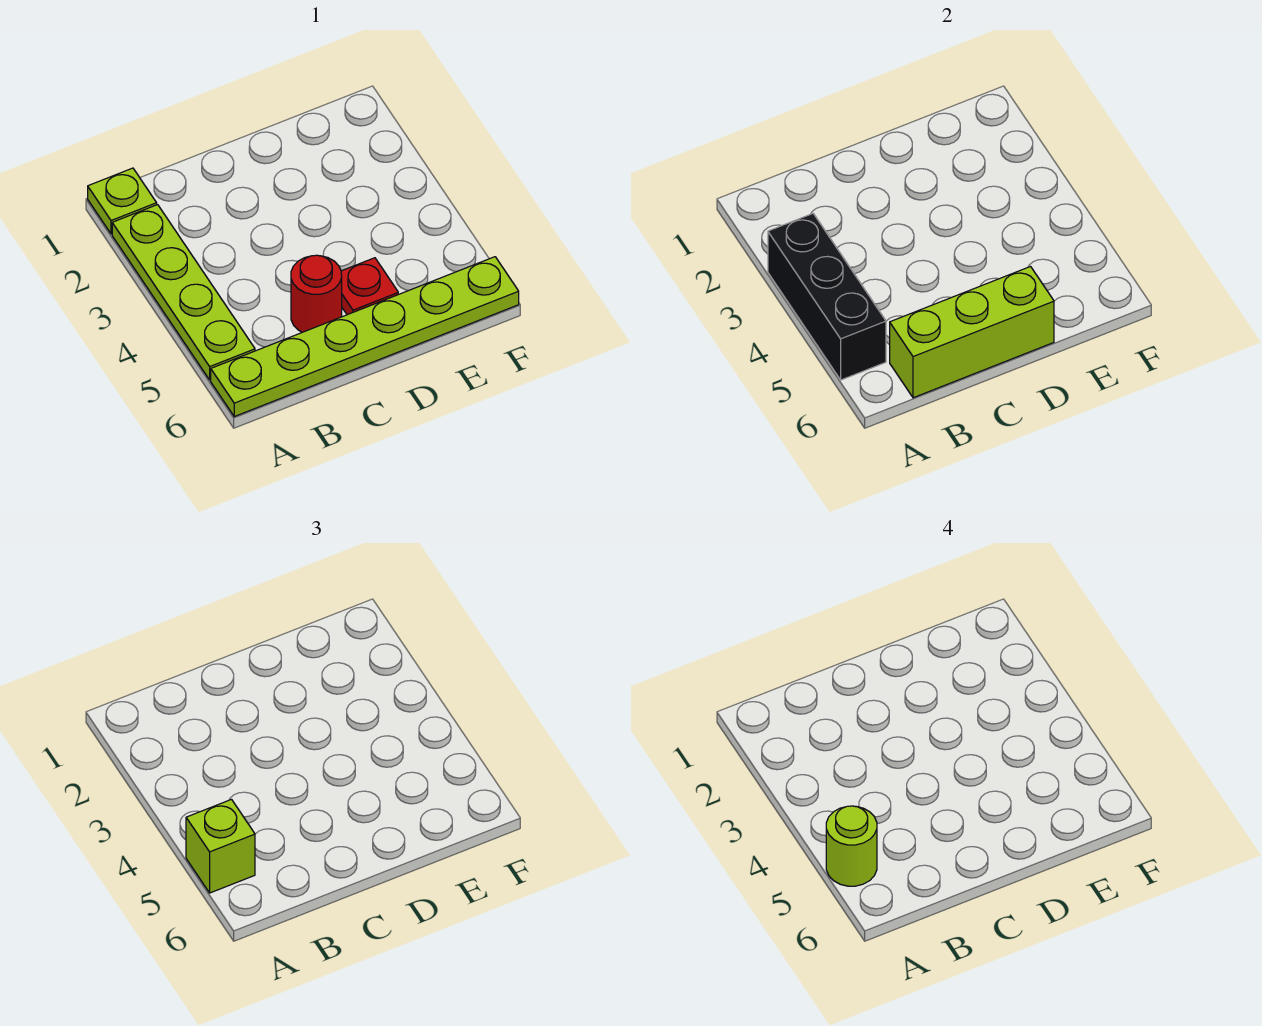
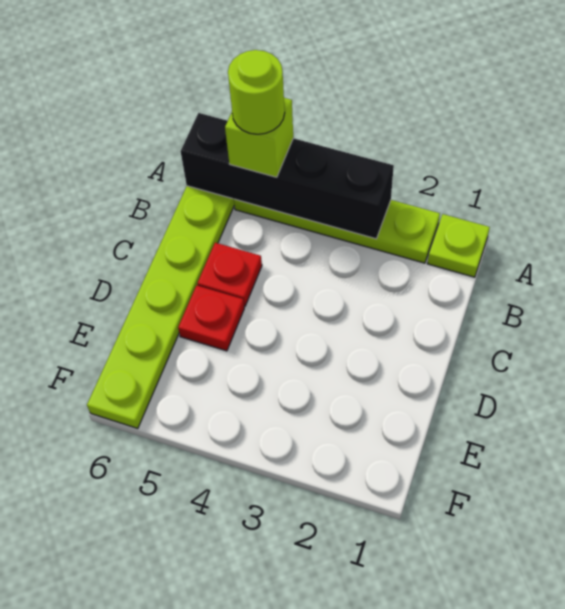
black 1x3 brick [768,214,886,380] -> black 1x4 brick [181,113,394,239]
lime 1x3 brick [890,267,1054,398] -> none
red 1x1 round brick [291,255,342,332] -> red 1x1 plate [197,243,262,306]

